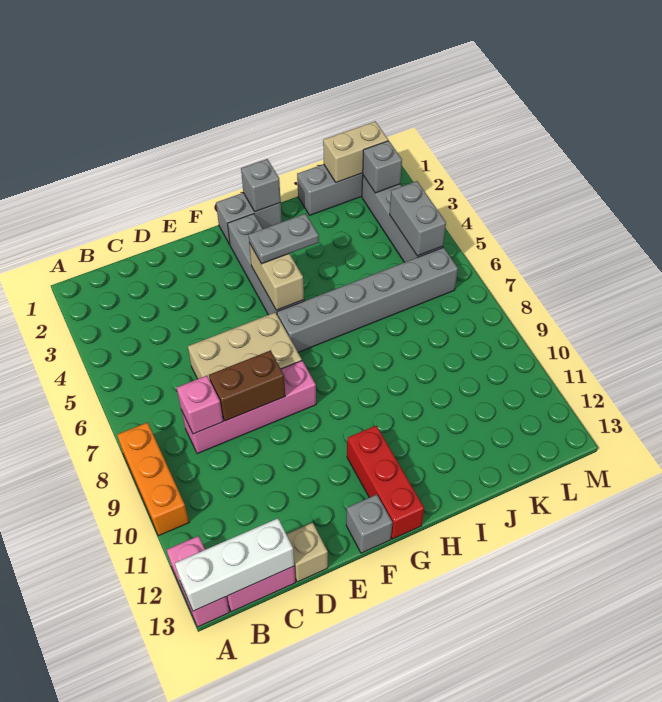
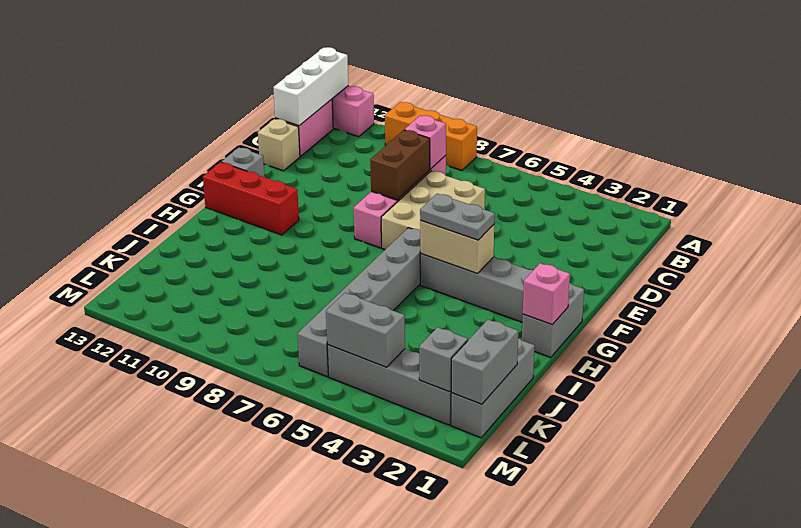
grey 1x2 plate [249,214,319,264] -> grey 1x2 plate turned to [420,194,495,240]
grey 1x1 brick [241,159,281,212] -> pink 1x1 brick [523,263,570,324]
tan 1x2 brick [323,121,388,182] -> grey 1x2 brick [451,320,518,404]

